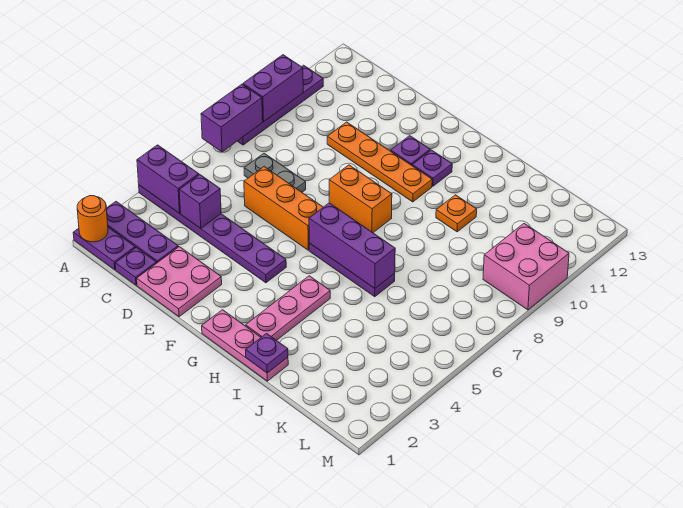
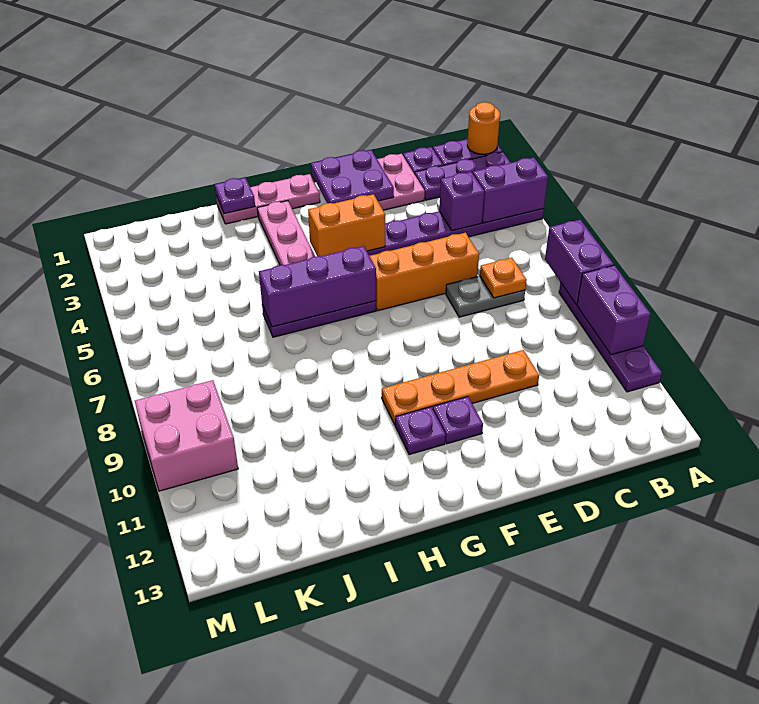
none -> purple 2x2 plate [311,150,394,203]
orange 1x2 brick [329,165,392,233] -> orange 1x2 brick moved to [308,194,385,257]
orange 1x1 plate [436,195,477,232] -> orange 1x1 plate moved to [480,258,527,298]

